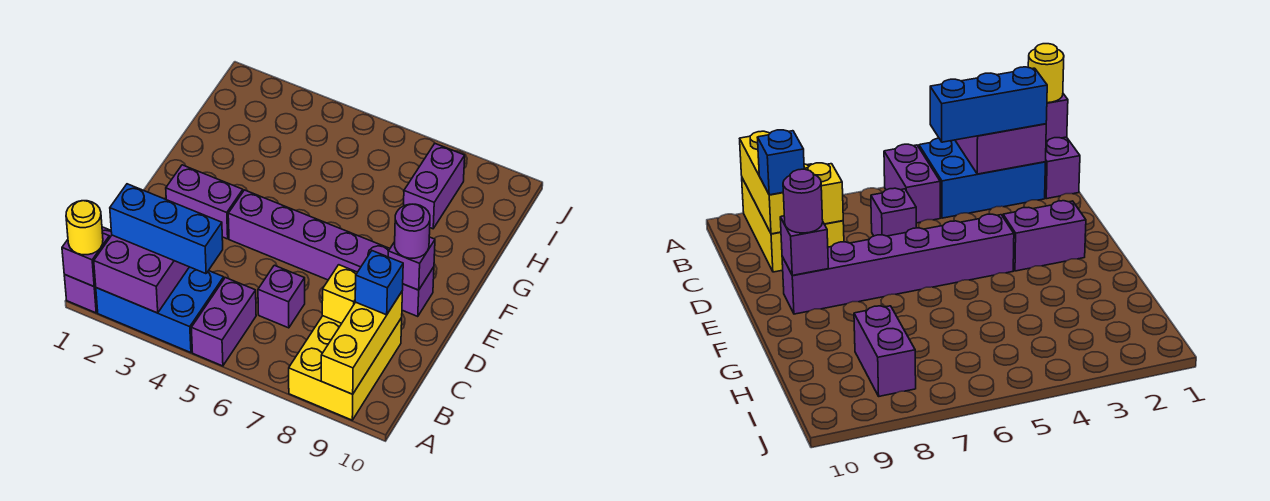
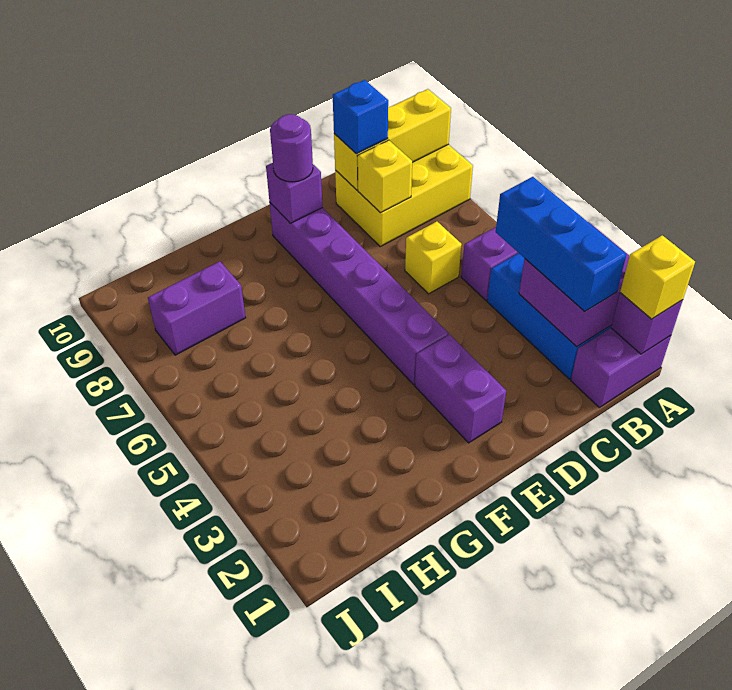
yellow 1x1 round brick [66,201,103,255] -> yellow 1x1 brick [620,235,695,319]
purple 1x1 brick [258,265,305,328] -> yellow 1x1 brick [405,222,462,294]

